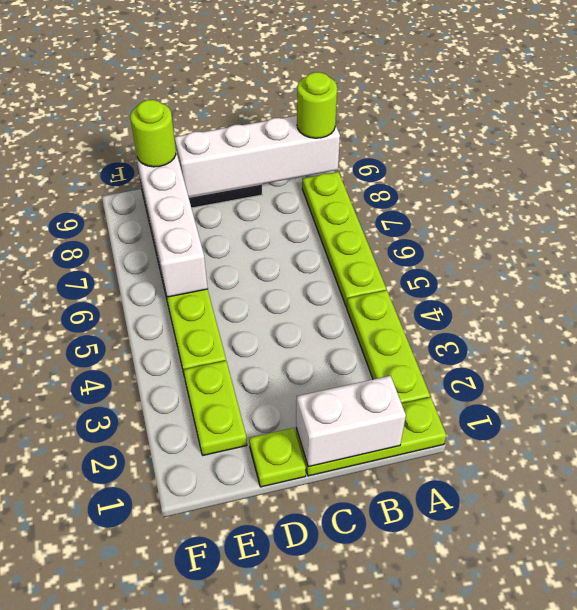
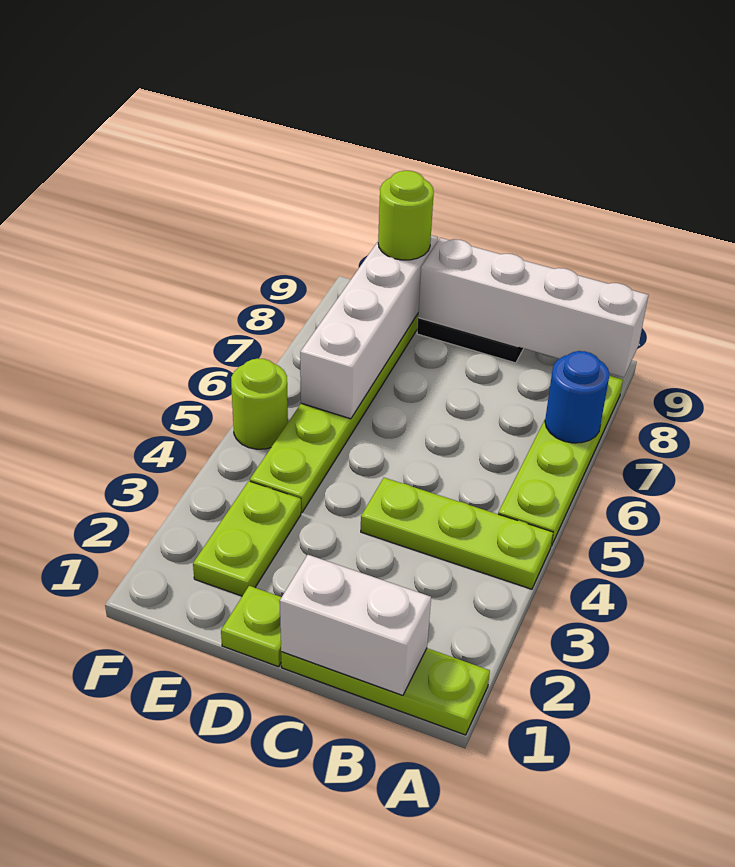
lime 1x3 plate [347,290,430,404] -> lime 1x3 plate turned to [361,478,553,589]
none -> blue 1x1 round brick [545,351,610,443]
lime 1x1 round brick [297,72,337,138] -> lime 1x1 round brick moved to [231,358,288,449]

